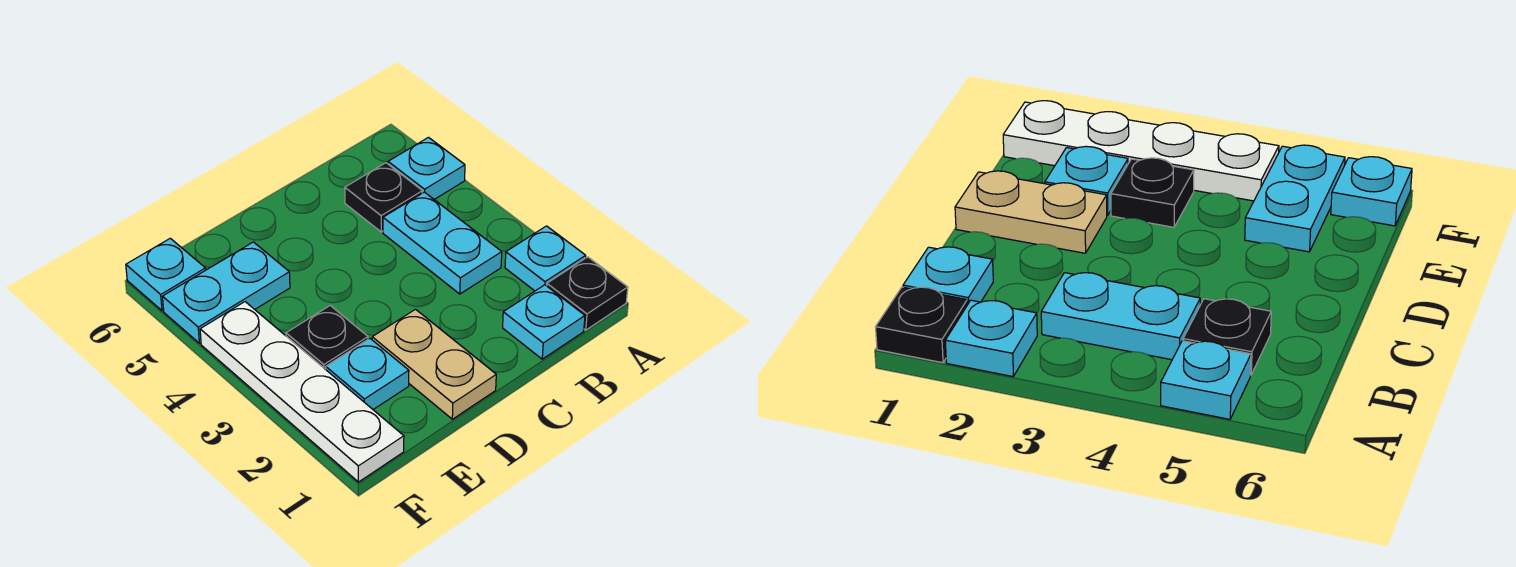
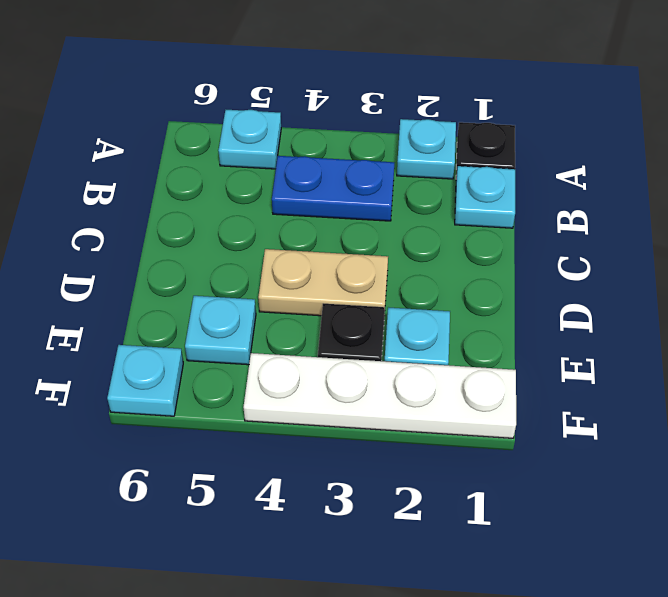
cyan 1x2 plate [383,192,502,294] -> blue 1x2 plate [272,156,394,221]
black 1x1 plate [345,163,423,232] -> none
tan 1x2 plate [372,309,496,419] -> tan 1x2 plate moved to [258,249,388,316]
cyan 1x2 plate [163,242,290,343] -> cyan 1x1 plate [185,296,256,365]

